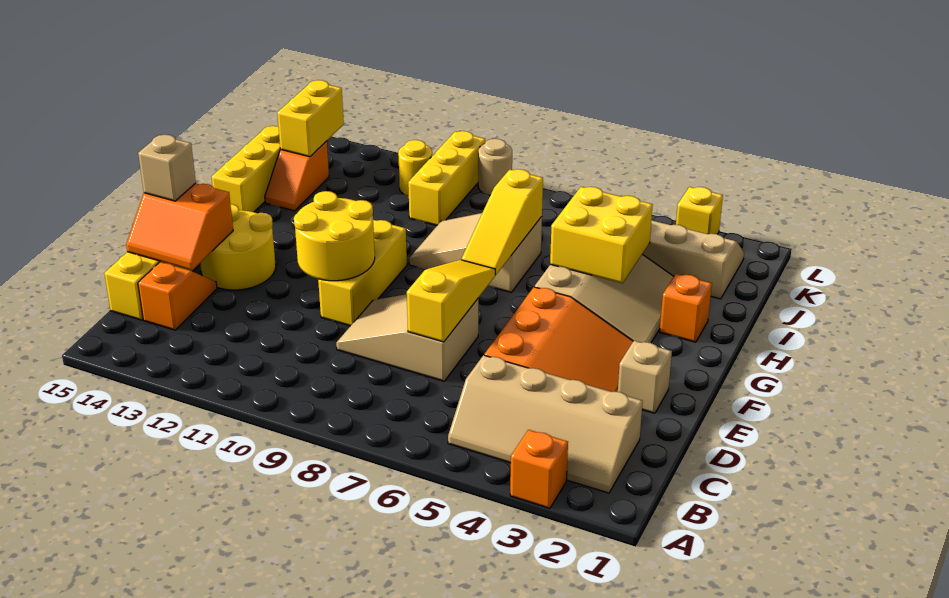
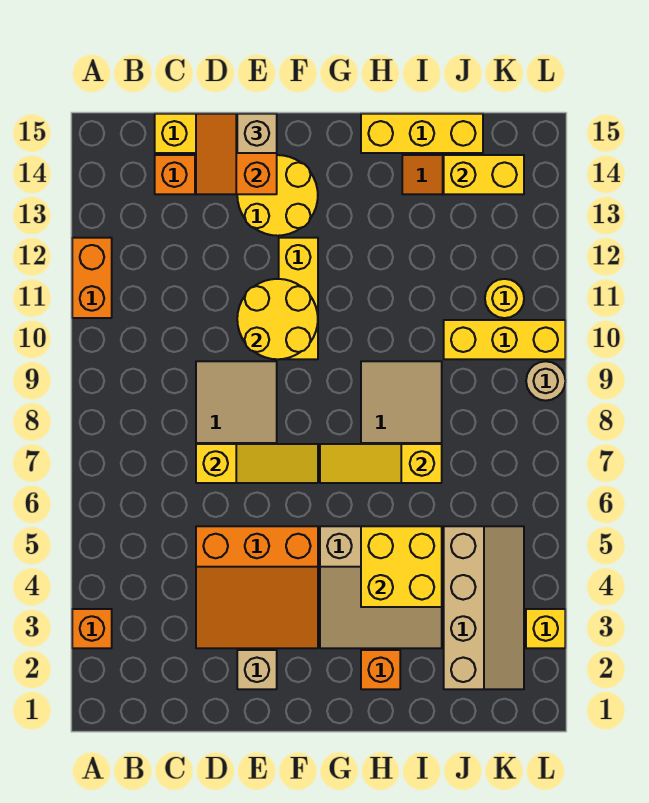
none -> orange 1x2 brick [72,238,112,318]
tan 2x4 slope [448,355,643,493] -> none
yellow 1x3 brick [318,220,407,326] -> yellow 1x3 brick turned to [279,238,318,359]

